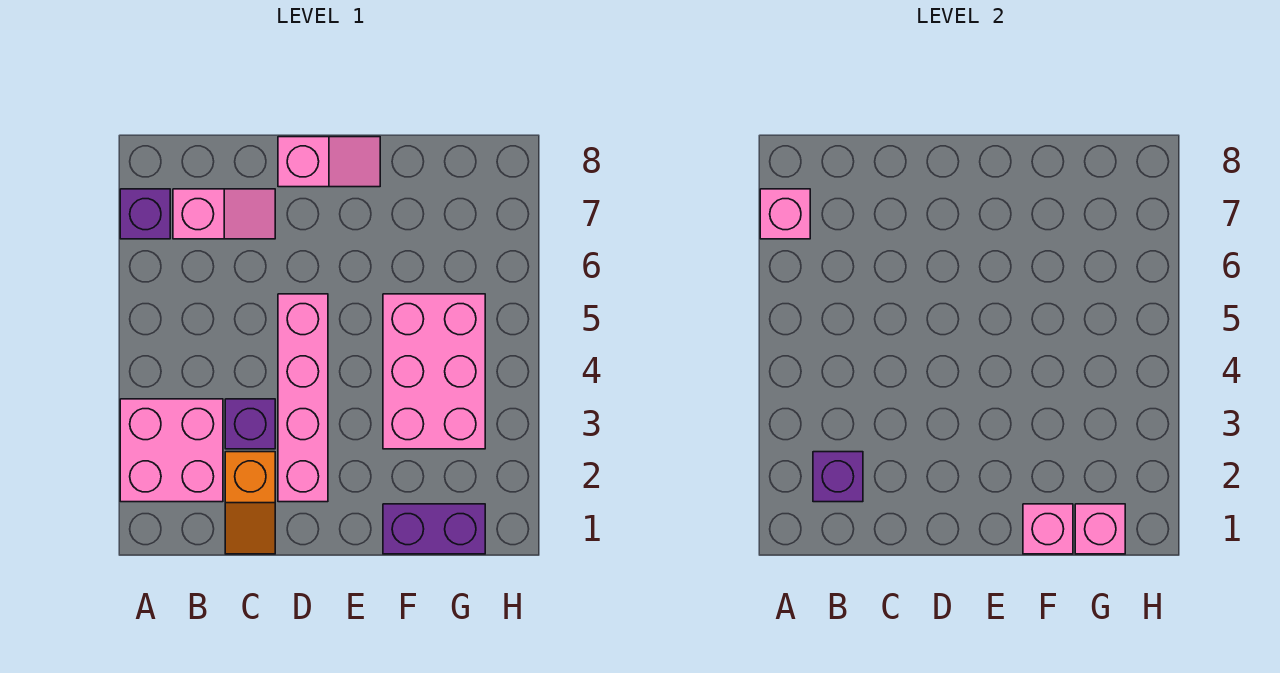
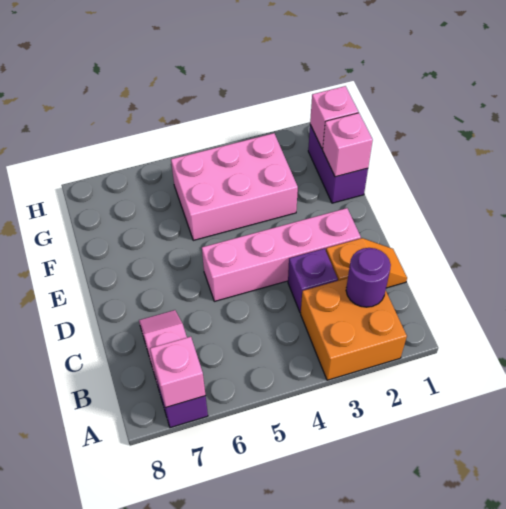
pink 2x2 brick [120,399,223,502] -> orange 2x2 brick [301,278,407,380]
purple 1x1 brick [813,452,863,502] -> purple 1x1 round brick [346,248,391,307]
pink 1x2 slope [278,137,380,187] -> none

